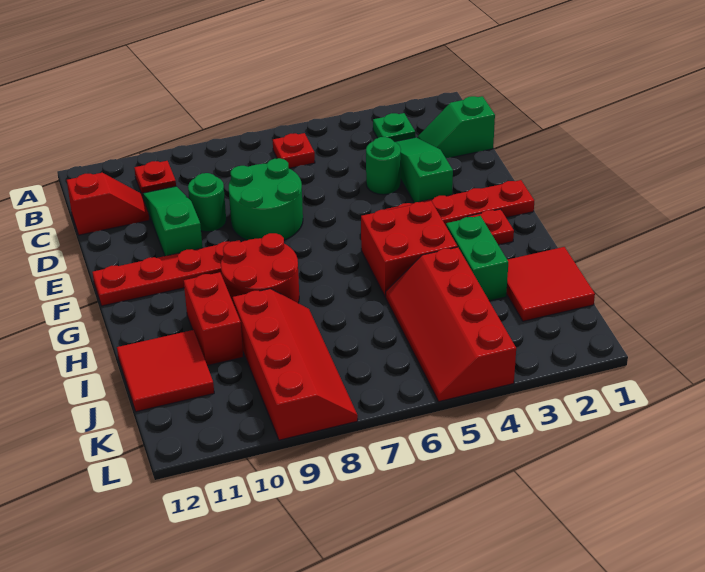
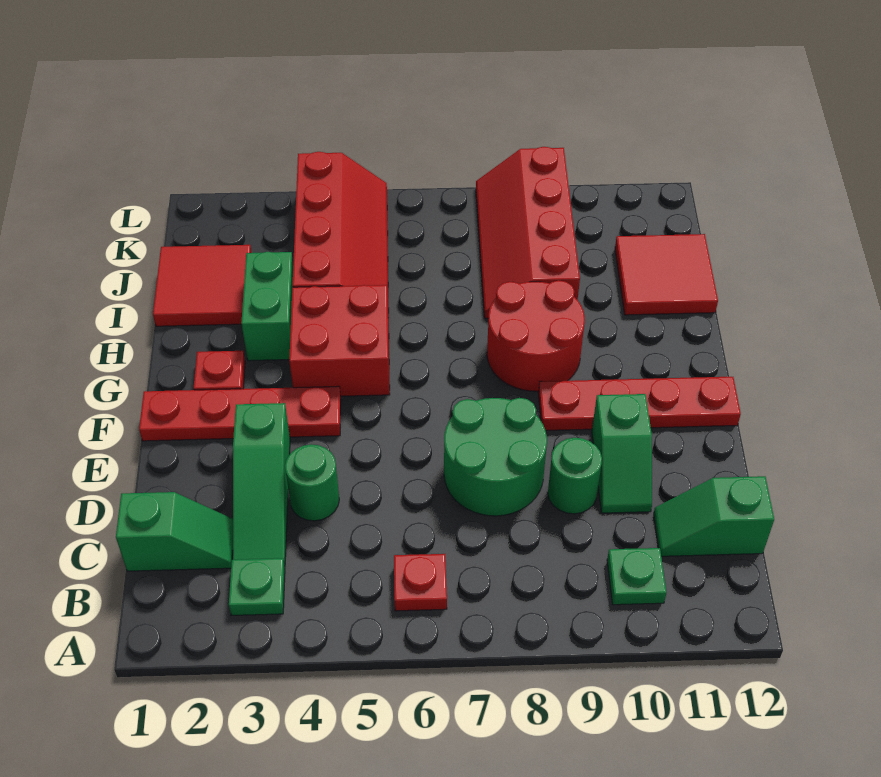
red 1x1 plate [134,161,176,197] -> green 1x1 plate [607,548,667,605]
green 1x3 slope [143,186,203,256] -> green 1x2 slope [592,394,652,513]
red 1x2 slope [67,173,149,235] -> green 1x2 slope [654,476,774,556]
red 1x2 brick [184,272,243,366] -> none

